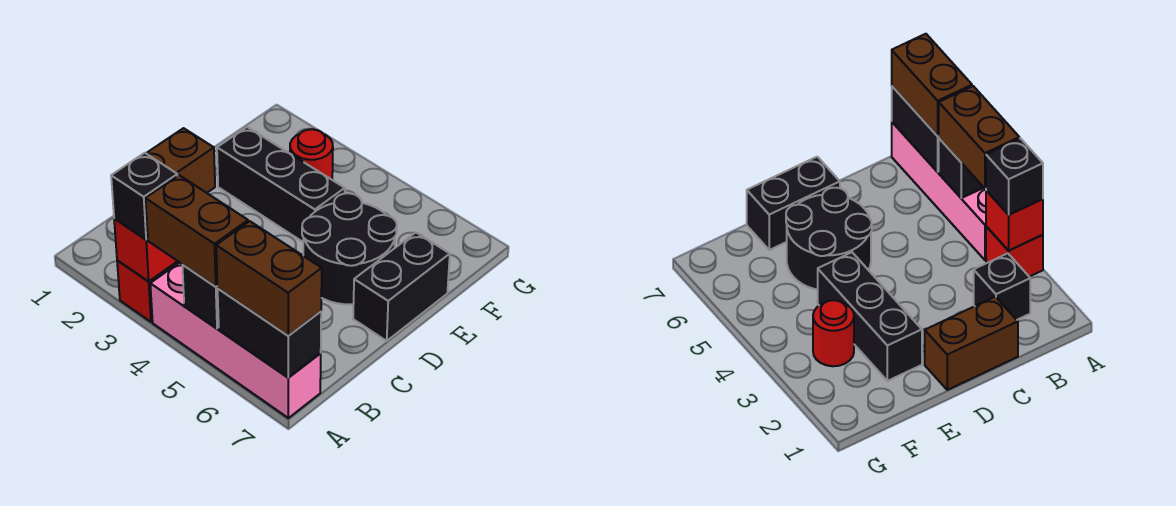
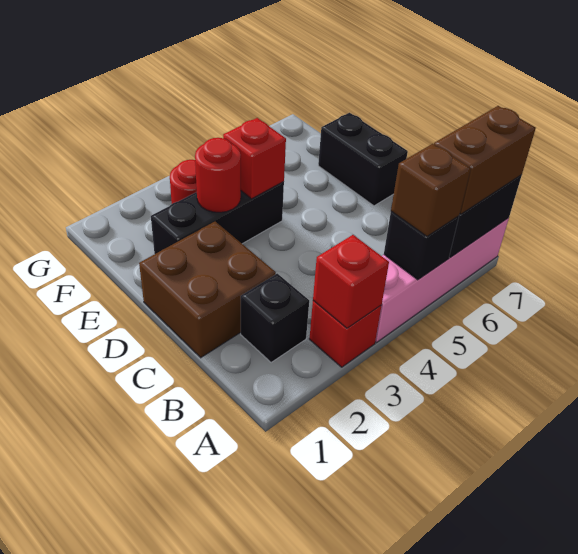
black 1x1 brick [111,153,177,239] -> none
brown 1x2 brick [145,175,248,287] -> brown 1x1 brick [391,144,471,236]
brown 1x2 brick [146,128,215,193] -> brown 2x2 brick [139,222,276,358]
black 2x2 round brick [302,193,397,304] -> none
none -> red 1x1 round brick [195,138,241,212]
none -> red 1x1 brick [223,118,286,199]

